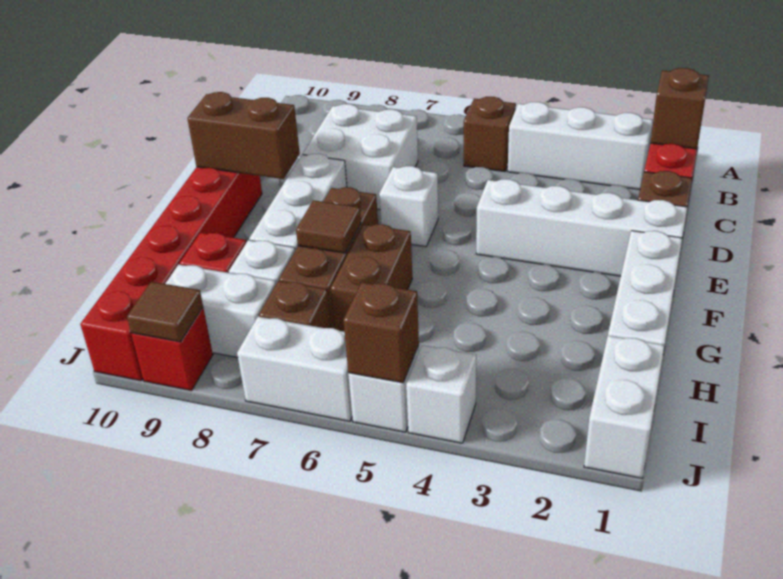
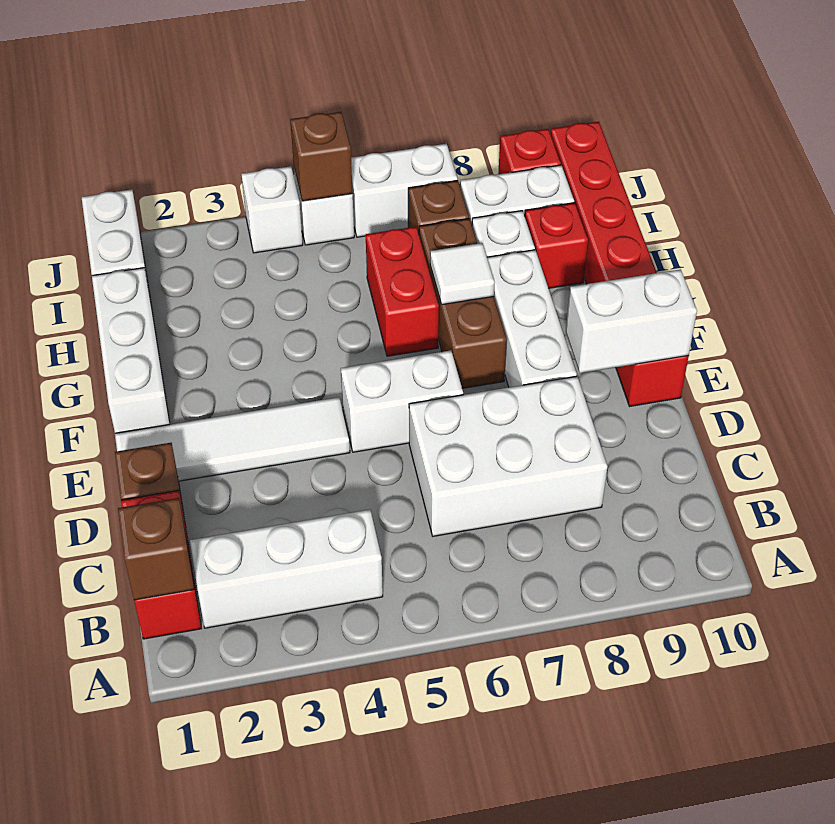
brown 1x1 brick [464,97,516,172] -> none
white 2x2 brick [303,104,418,209] -> white 2x3 brick [409,376,607,536]
white 1x4 brick [476,179,687,276] -> white 1x4 tile [115,397,350,481]
white 1x1 brick [379,166,438,247] -> white 1x2 brick [341,351,463,452]
brown 1x2 brick [187,92,300,179] -> white 1x2 brick [566,269,697,373]
brown 1x2 brick [331,224,412,331] -> red 1x2 brick [366,227,439,356]
brown 1x1 tile [296,200,361,253] -> white 1x1 tile [430,243,495,305]
brown 1x1 tile [127,282,203,342] -> none

